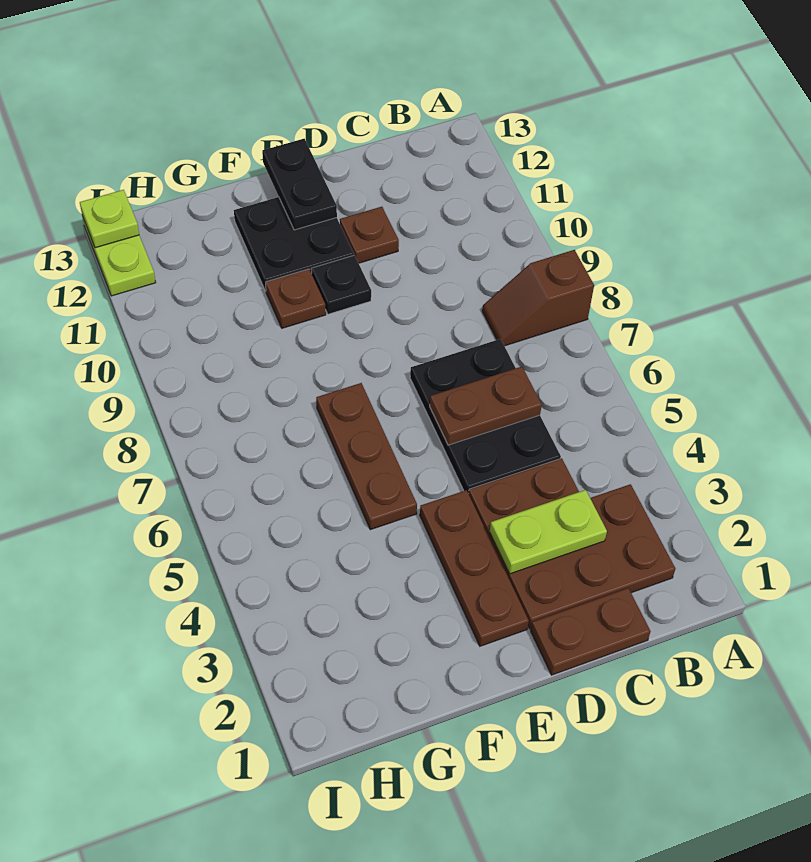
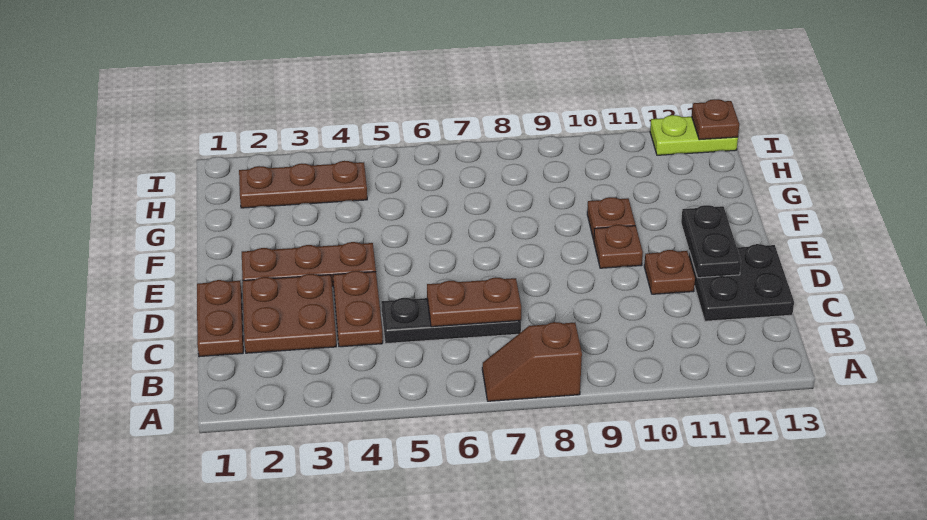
brown 1x2 slope [482,250,594,346] -> brown 1x2 slope turned to [482,322,582,401]
brown 2x3 plate [489,484,675,629] -> brown 2x2 plate [243,274,336,353]
lime 1x2 plate [490,490,607,574] -> none
black 2x3 plate [410,339,561,493] -> black 1x3 plate [381,298,521,344]
brown 1x2 plate [430,367,542,445] -> brown 1x2 plate turned to [427,278,521,327]
black 1x1 plate [311,255,371,314] -> brown 1x1 plate [594,225,643,268]
black 2x2 plate [234,197,354,291] -> black 2x2 plate moved to [689,244,794,321]
black 1x2 plate [262,139,337,230] -> black 1x2 plate turned to [681,205,741,278]
brown 1x3 plate [316,383,417,530] -> brown 1x3 plate moved to [239,161,367,208]
lime 1x1 plate [80,190,139,248] -> brown 1x1 plate [692,99,739,140]

